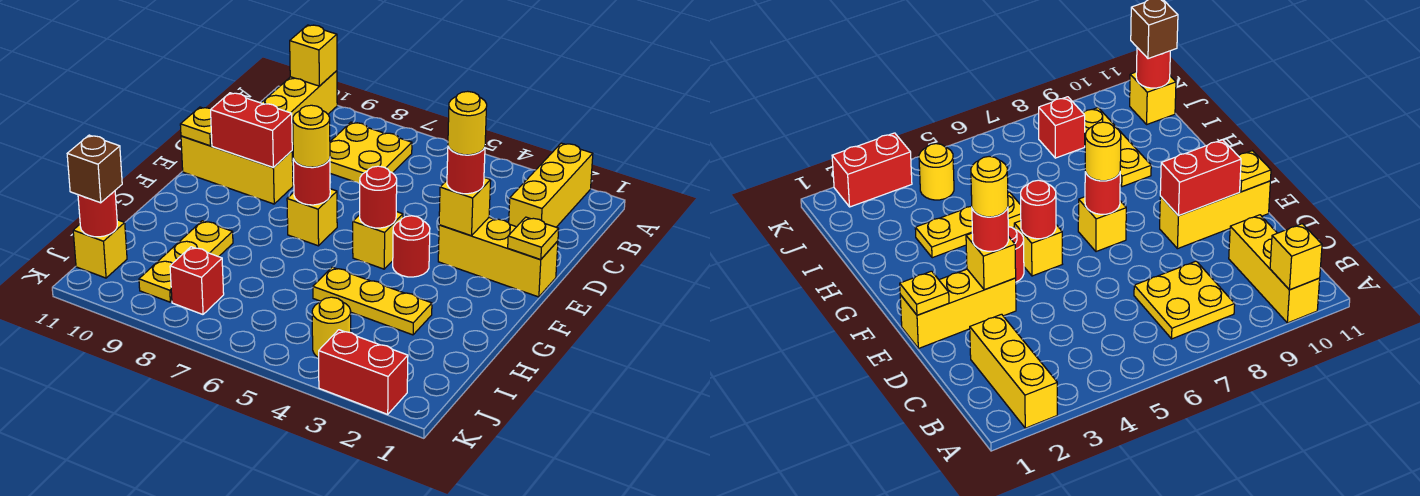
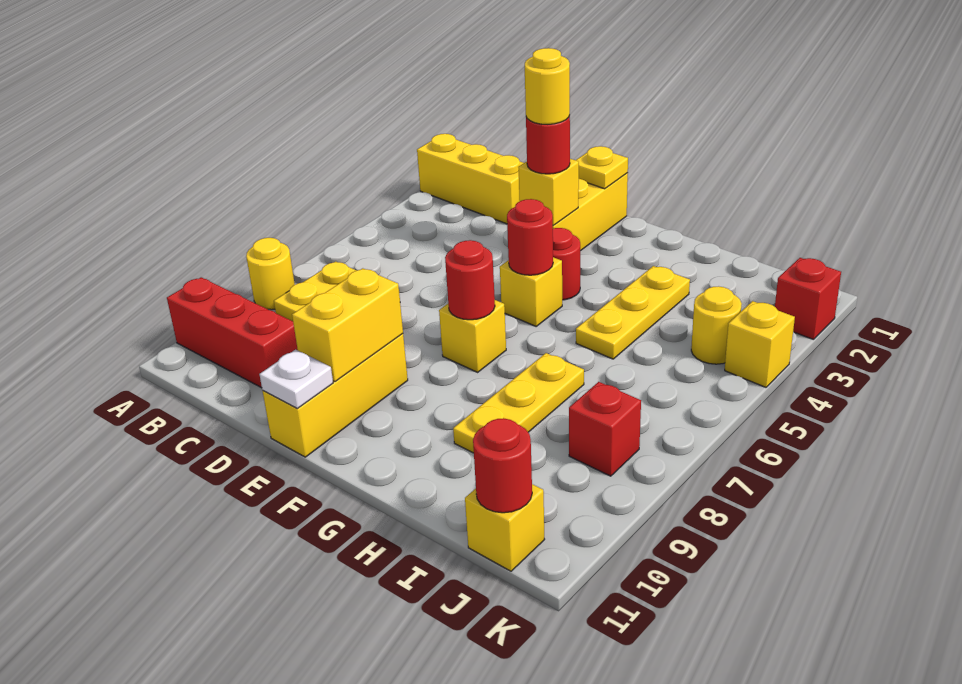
yellow 1x3 brick [262,71,337,147] -> red 1x3 brick [167,277,298,388]
yellow 1x1 brick [290,25,337,86] -> yellow 1x1 brick moved to [725,301,795,387]
red 1x2 brick [211,93,292,167] -> yellow 1x2 brick [292,268,403,382]
yellow 1x1 plate [180,107,212,146] -> white 1x1 plate [259,350,333,408]
yellow 1x1 round brick [293,105,330,167] -> yellow 1x1 round brick moved to [246,238,295,310]
yellow 1x3 plate [139,221,233,302] -> yellow 1x3 plate turned to [453,353,584,453]
brown 1x1 brick [67,135,122,203] -> none
red 1x2 brick [319,330,408,414] -> red 1x1 brick [775,258,841,340]

